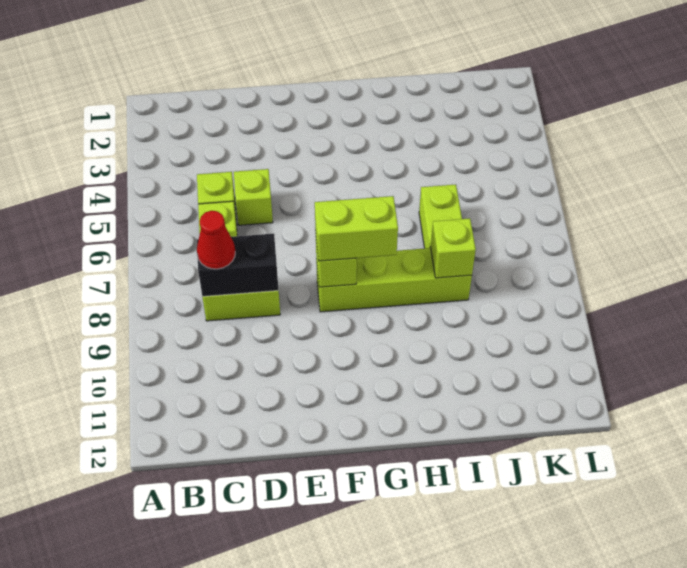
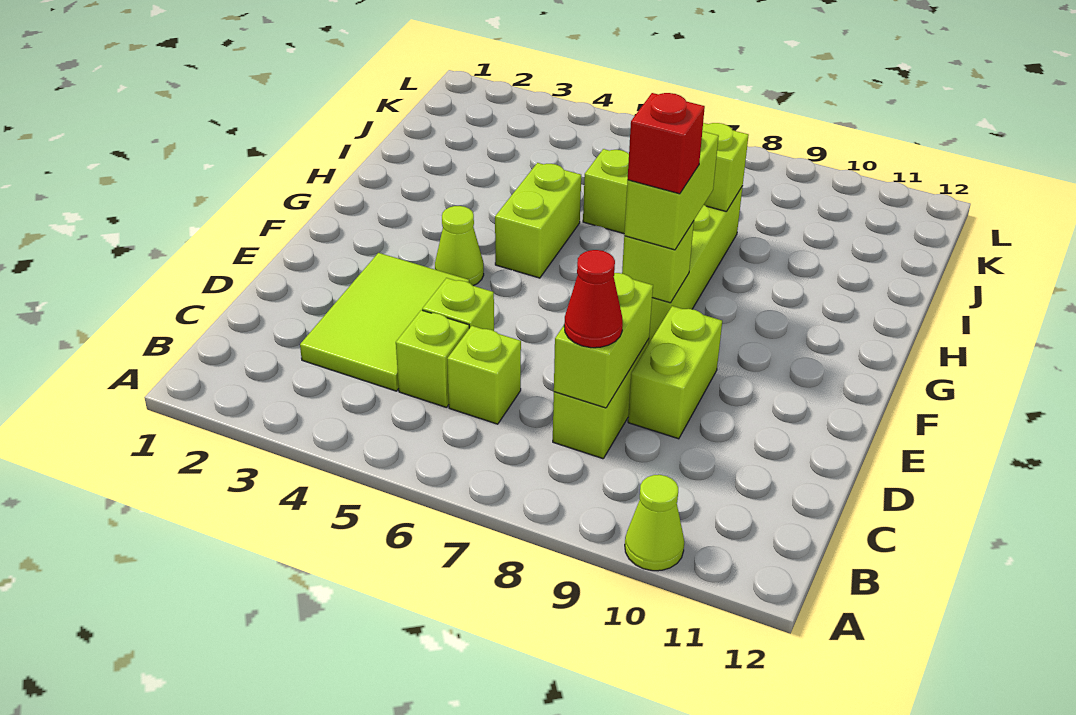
none -> lime 1x1 cone [625,475,684,571]
none -> lime 2x3 tile [300,253,469,391]
black 1x2 brick [197,234,279,296] -> lime 1x2 brick [554,273,653,408]
none -> lime 1x2 brick [628,306,722,439]
none -> lime 1x1 cone [435,206,484,286]
none -> red 1x1 brick [628,93,705,194]
none -> lime 1x2 brick [495,163,581,278]

